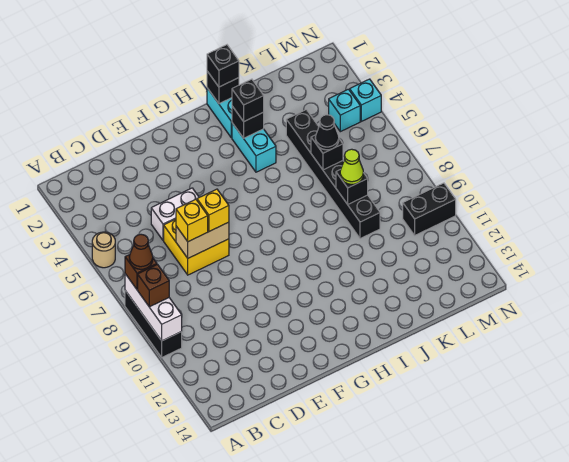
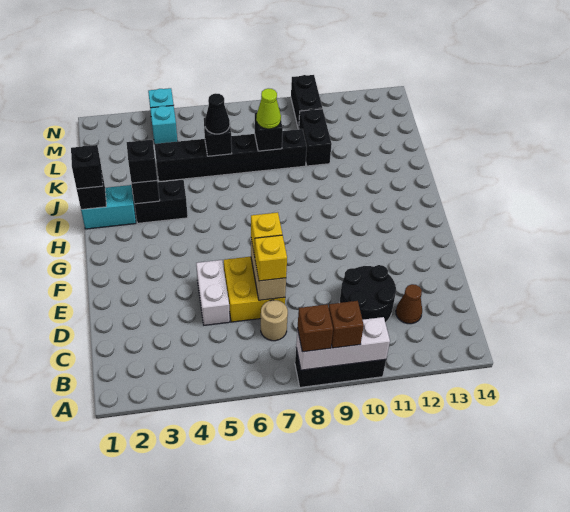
tan 1x1 round brick [92,232,115,268] -> tan 1x1 round brick moved to [261,300,288,341]
brown 1x1 cone [129,234,153,269] -> brown 1x1 cone moved to [396,284,422,324]
none -> black 2x2 round brick [339,265,396,323]
cyan 1x2 brick [232,123,276,172] -> black 1x2 brick [135,180,188,223]
none -> black 1x2 brick [299,109,332,166]

